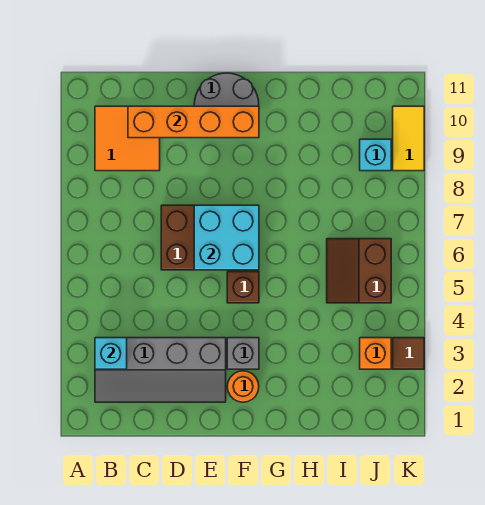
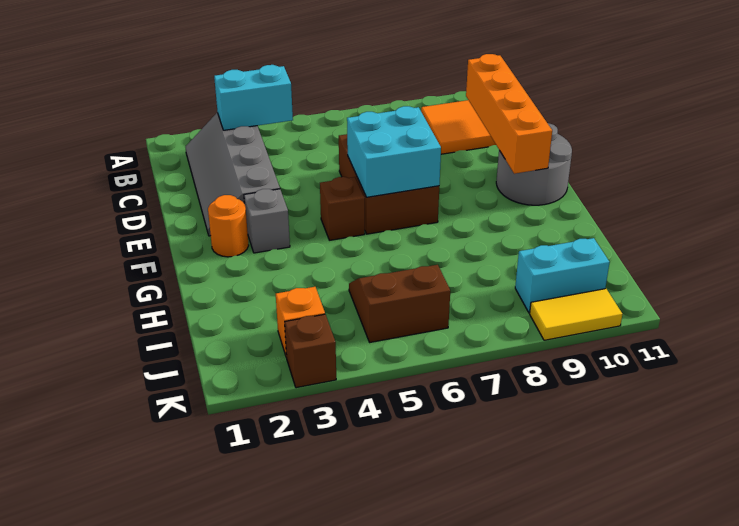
cyan 1x1 brick [95,338,127,369] -> cyan 1x2 brick [214,65,293,130]
cyan 1x1 brick [360,139,391,171] -> cyan 1x2 brick [515,238,610,313]
brown 1x1 tile [393,338,424,369] -> brown 1x1 brick [285,314,336,388]

